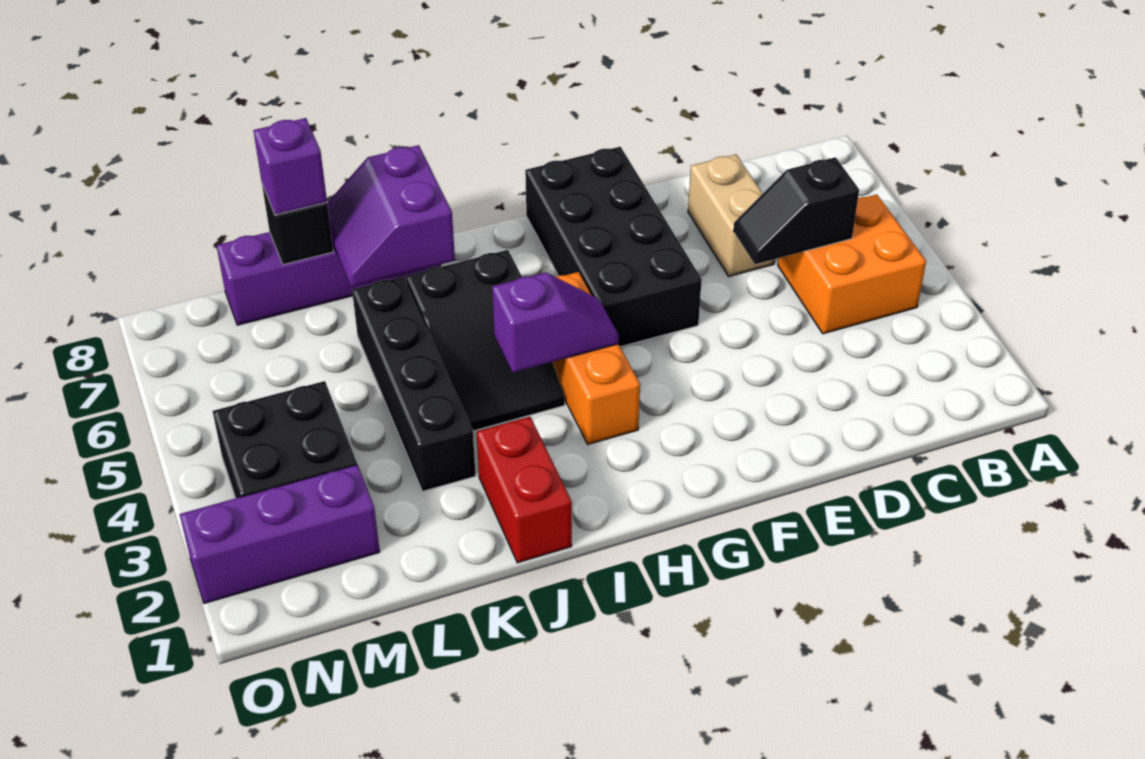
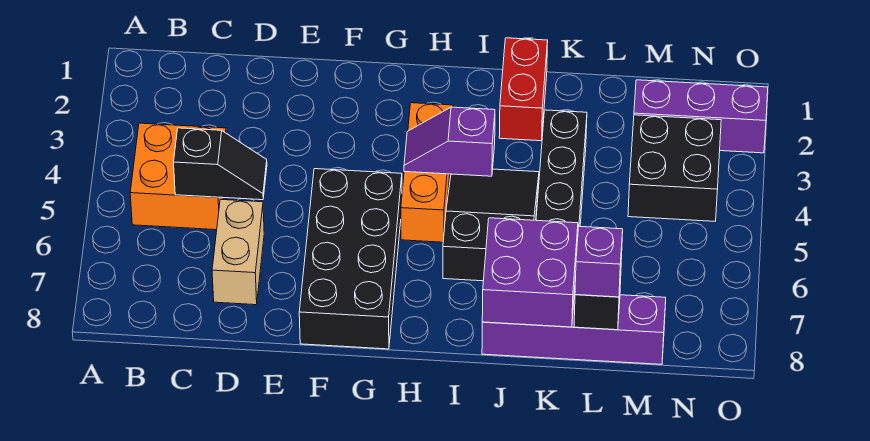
purple 2x2 slope [327,145,455,287] -> purple 2x2 brick [482,218,578,327]

